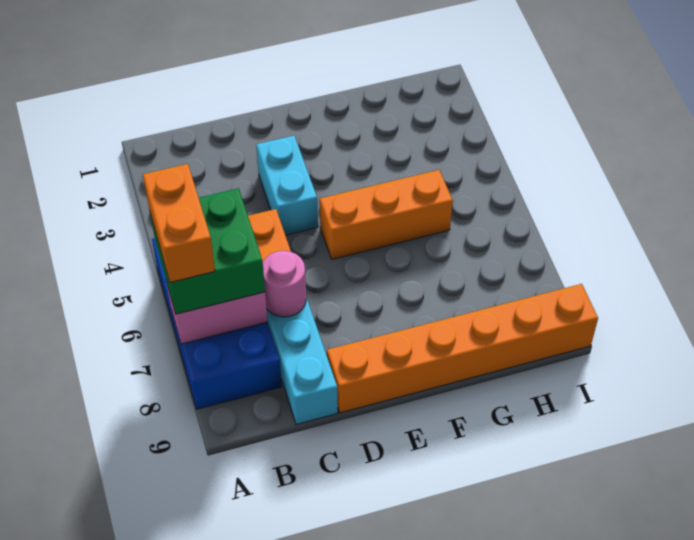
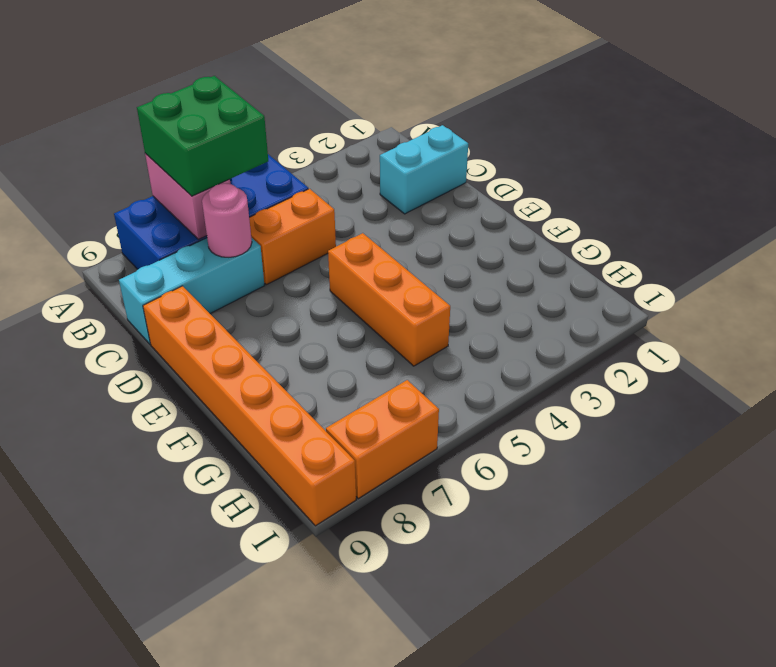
orange 1x2 brick [143,164,215,282] -> orange 1x2 brick moved to [326,380,439,498]
cyan 1x2 brick [256,136,318,235] -> cyan 1x2 brick moved to [380,125,468,214]

